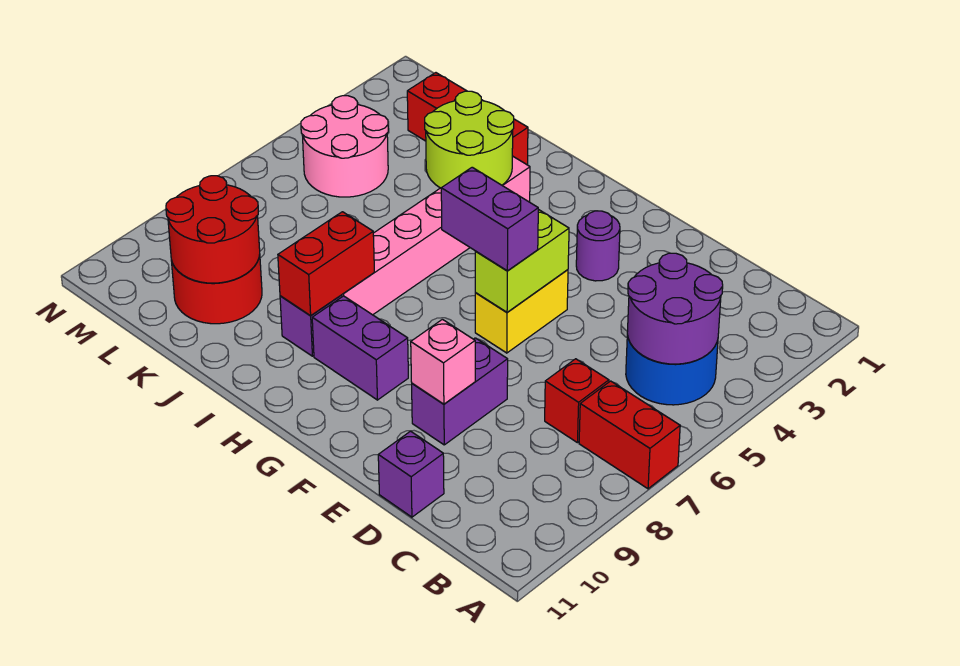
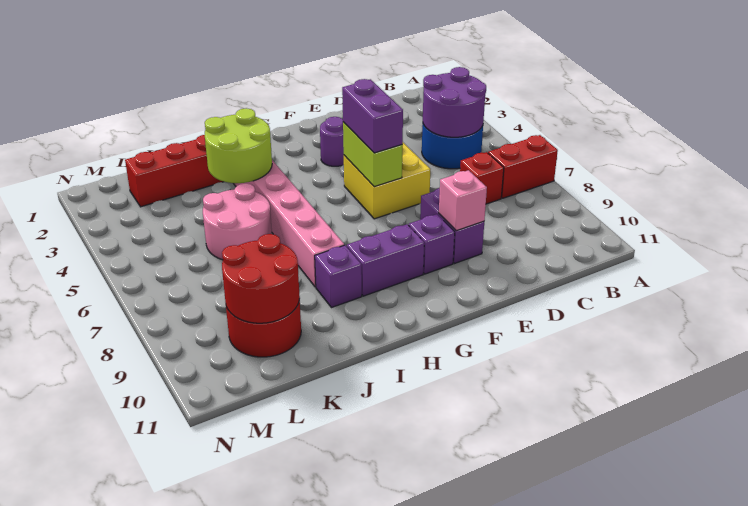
purple 1x1 brick [378,431,444,517] -> purple 1x1 brick moved to [409,214,455,274]
yellow 1x2 brick [475,270,568,353] -> yellow 2x2 brick [344,143,430,219]
purple 1x2 brick [441,167,538,271] -> purple 1x2 brick turned to [342,79,403,153]
red 1x2 brick [278,212,374,316] -> none
pink 2x2 round brick [301,96,388,197] -> pink 2x2 round brick moved to [203,183,272,260]

